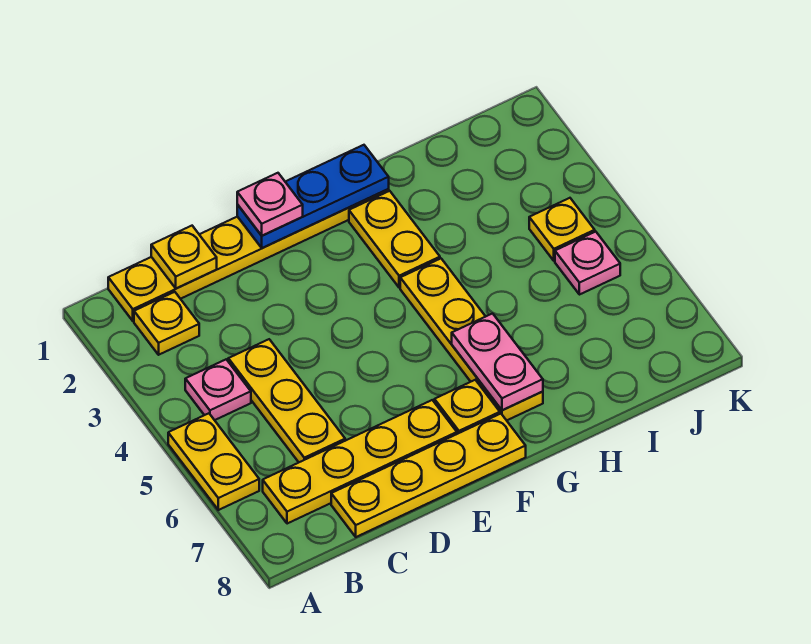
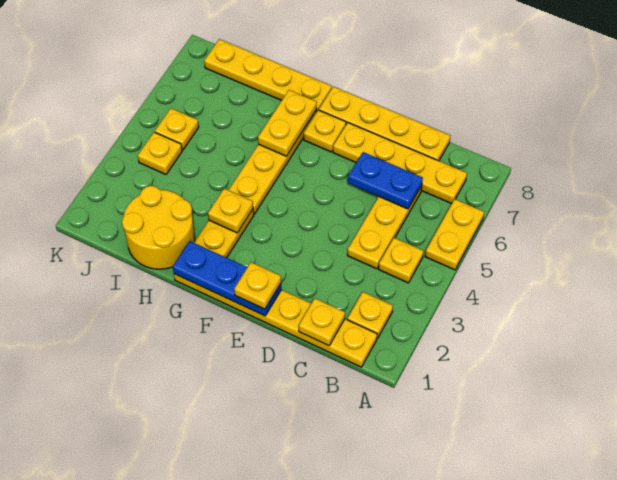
pink 1x1 plate [185,359,251,420] -> yellow 1x1 plate [379,238,424,283]
none -> blue 1x2 plate [348,152,423,209]
pink 1x1 plate [237,173,303,236] -> yellow 1x1 plate [234,262,281,309]
none -> yellow 1x1 plate [208,188,253,233]
pink 1x2 plate [452,314,543,410] -> yellow 1x2 plate [258,90,317,156]
none -> yellow 1x4 plate [204,39,332,111]
none -> yellow 2x2 round brick [122,186,195,269]
pink 1x1 plate [555,232,620,295] -> yellow 1x1 plate [155,108,199,150]

